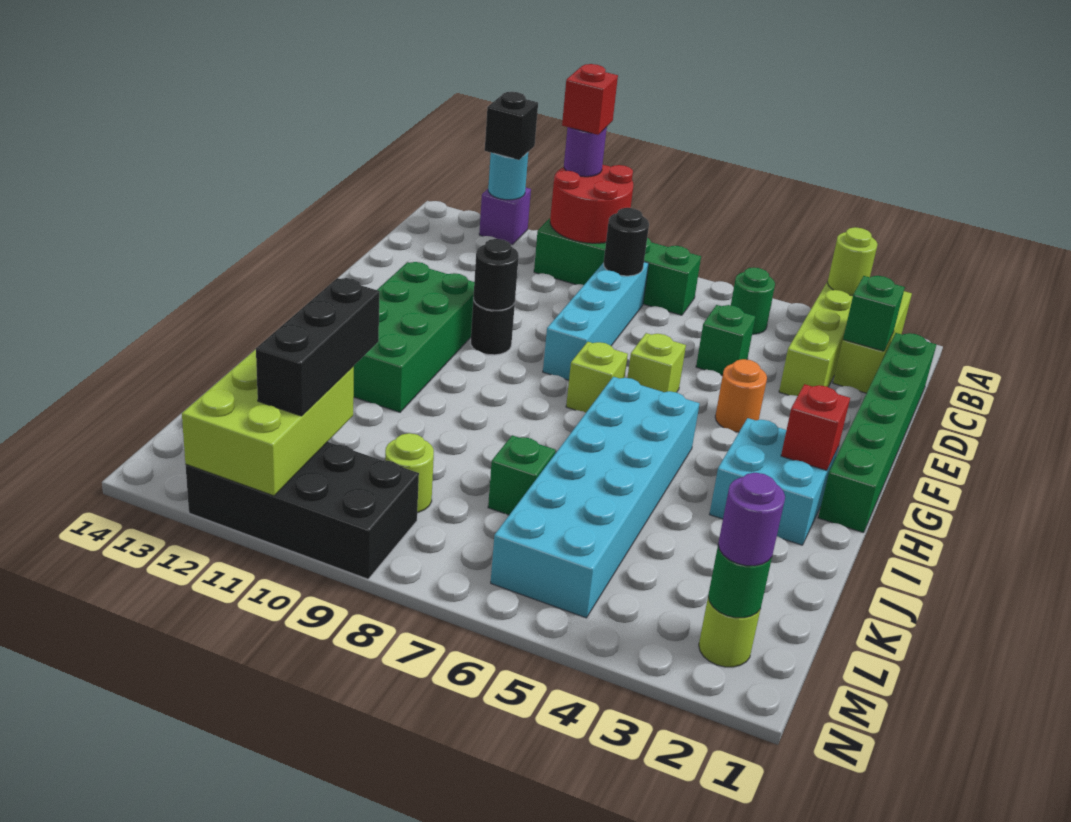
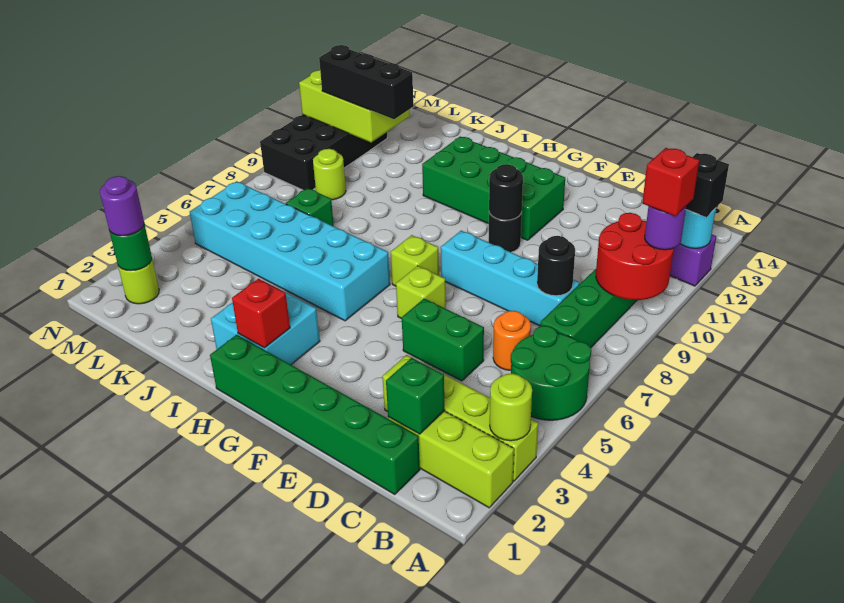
green 1x1 round brick [731,267,775,334] -> green 2x2 round brick [511,326,591,420]
green 1x1 brick [696,305,755,375] -> green 1x2 brick [402,299,484,381]
orange 1x1 round brick [715,359,767,432] -> orange 1x1 round brick moved to [493,311,531,370]

